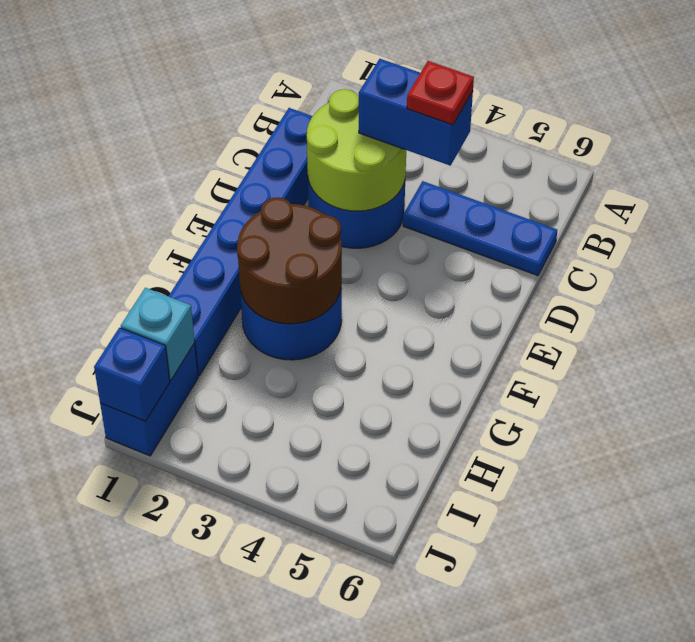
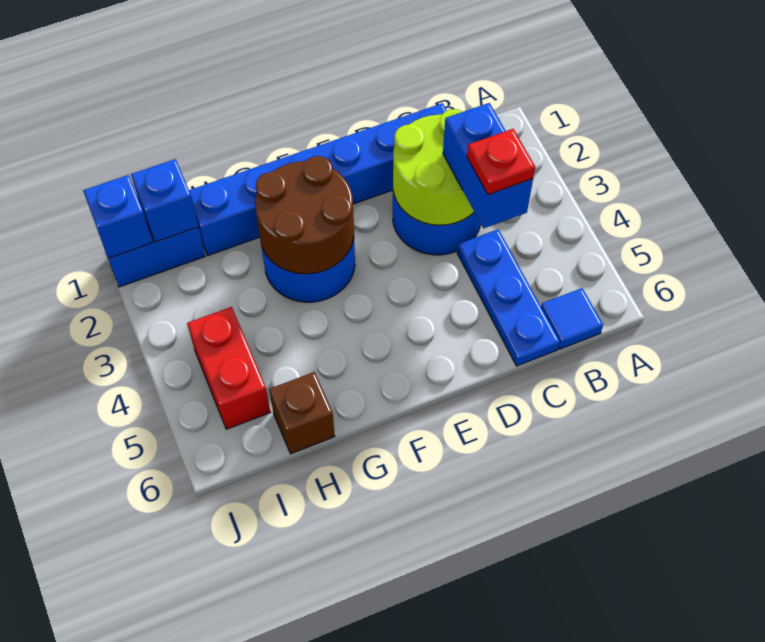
none -> blue 1x1 tile [541,288,603,349]
none -> brown 1x1 brick [269,372,335,454]
cyan 1x1 brick [121,288,195,380] -> blue 1x1 brick [131,159,198,242]
none -> red 1x2 brick [187,307,270,429]

